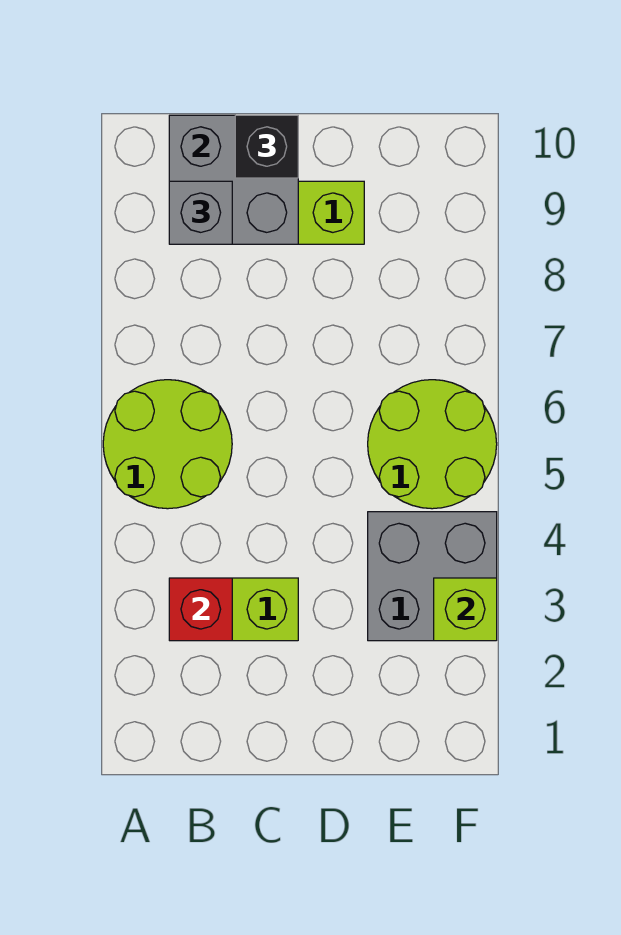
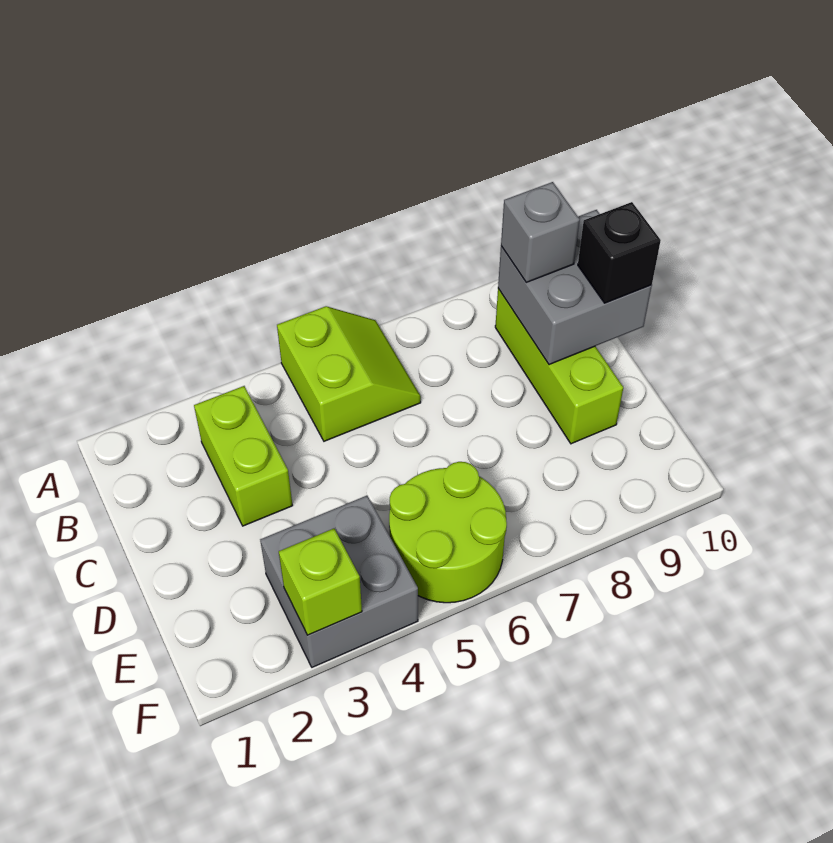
lime 2x2 round brick [103,380,232,509] -> lime 2x2 slope [277,306,421,441]
red 1x1 brick [169,578,232,641] -> none

